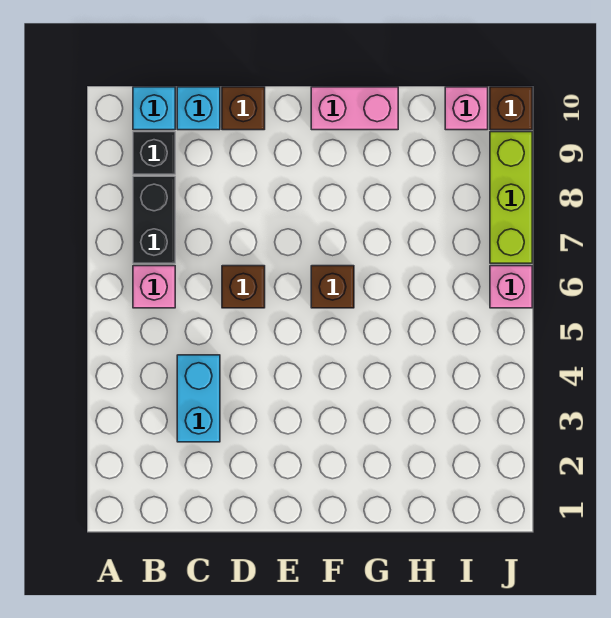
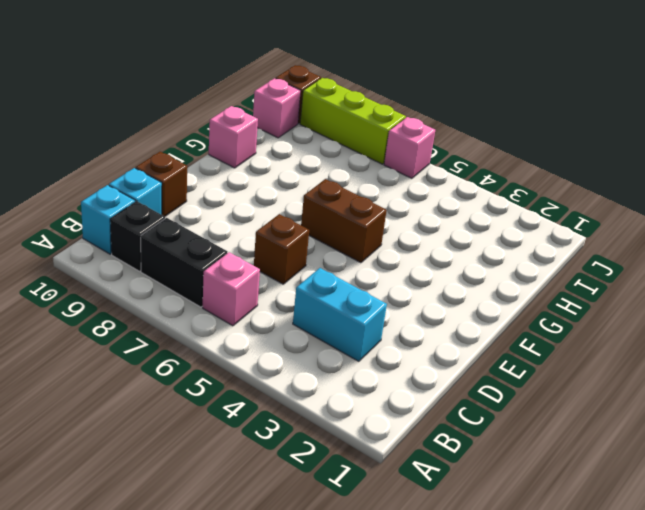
brown 1x1 brick [311,266,354,308] -> brown 1x2 brick [301,179,387,263]
pink 1x2 brick [311,87,398,130] -> pink 1x1 brick [209,106,258,168]

